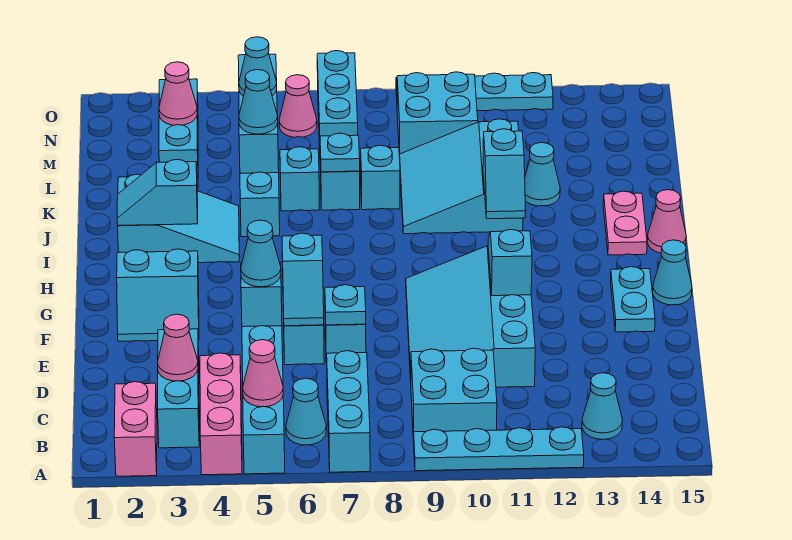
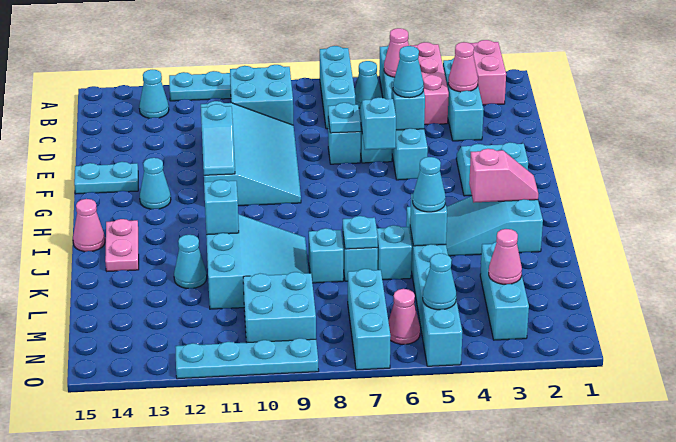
cyan 1x2 plate [611,267,655,332] -> cyan 1x2 plate turned to [74,162,138,194]
cyan 1x1 cone [653,240,692,305] -> cyan 1x1 cone moved to [140,158,171,209]
cyan 1x2 slope [117,159,198,225] -> pink 1x2 slope [469,149,538,202]

